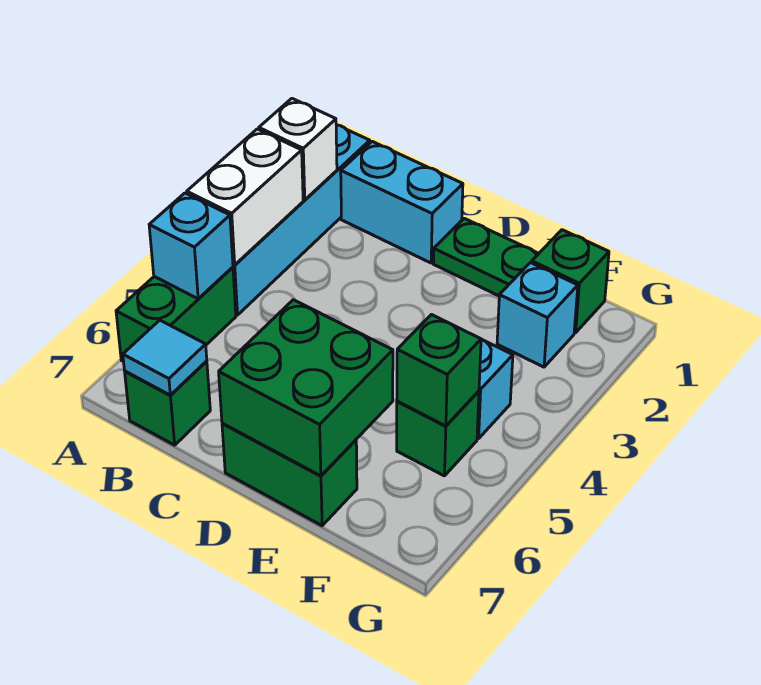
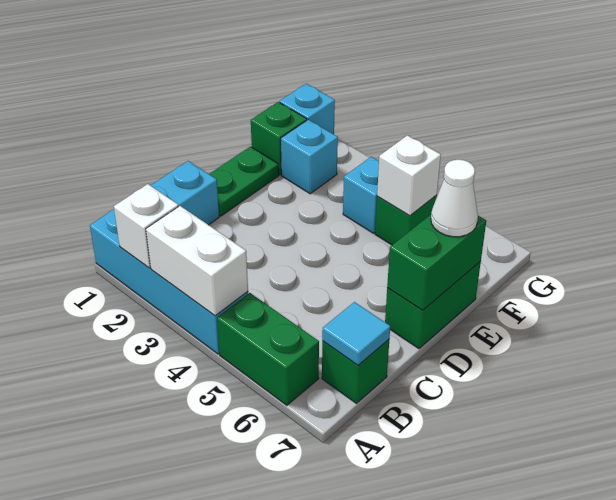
cyan 1x1 brick [149,193,233,299] -> cyan 1x1 brick moved to [280,84,335,134]
green 2x2 brick [219,300,393,476] -> green 1x2 brick [387,215,486,310]
none -> white 1x1 cone [431,160,478,237]
green 1x1 brick [397,315,481,426] -> white 1x1 brick [377,135,441,216]

